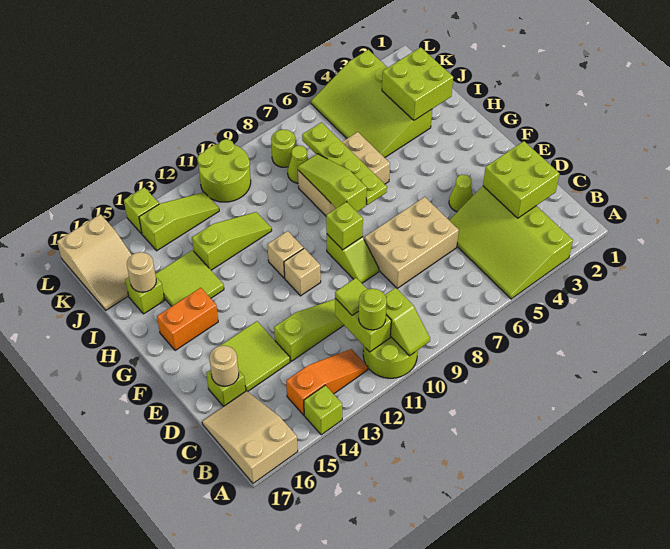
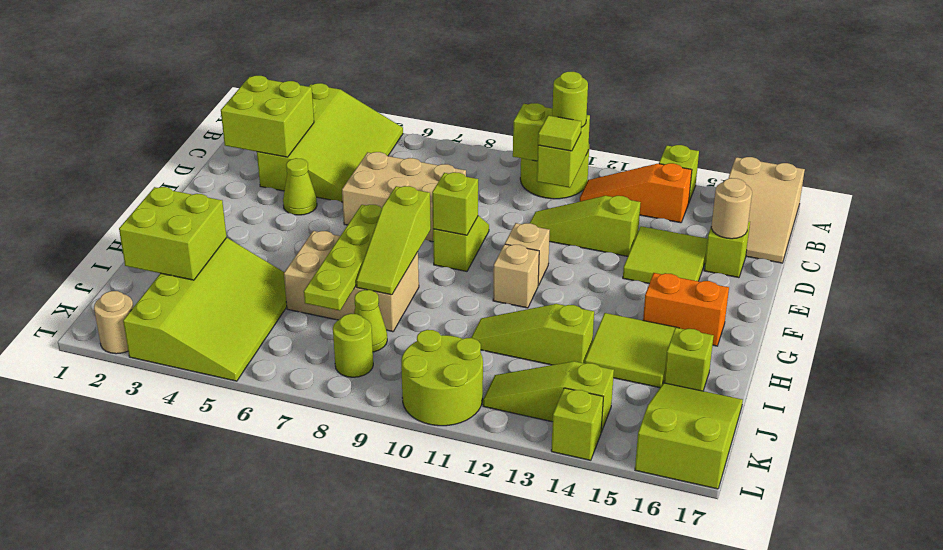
tan 1x1 round brick [127,252,156,292] -> tan 1x1 round brick moved to [94,291,133,354]
tan 2x3 slope [57,214,131,310] -> lime 2x3 slope [635,383,743,489]

